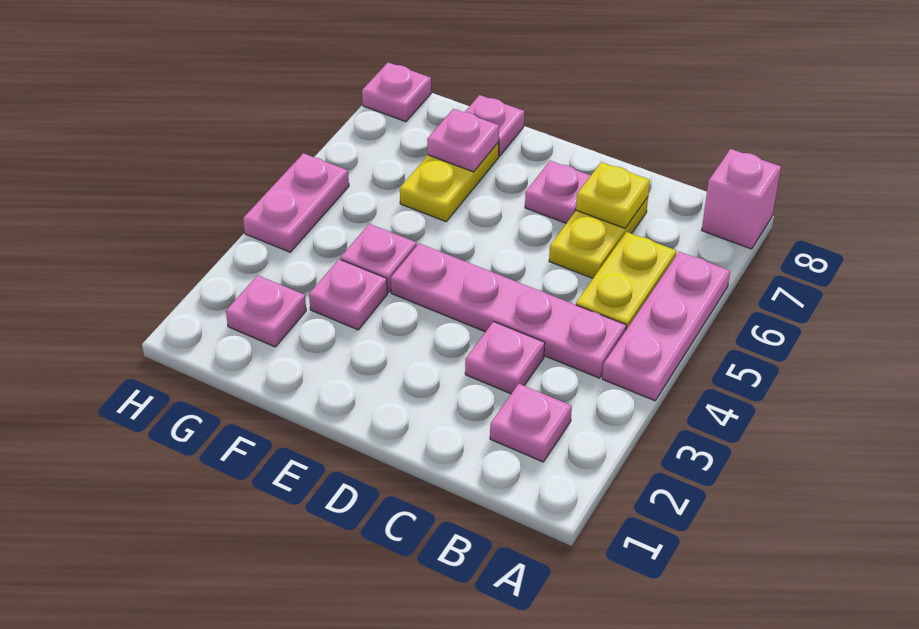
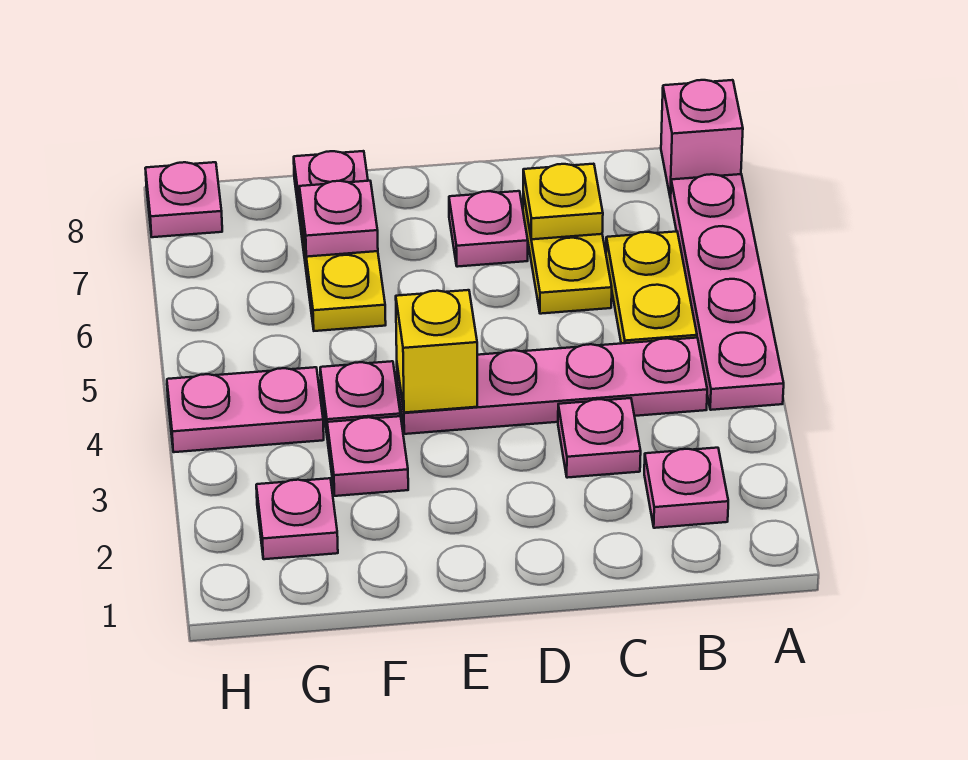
pink 1x3 plate [602,252,730,401] -> pink 1x4 plate [671,174,784,410]
none -> yellow 1x1 brick [396,290,477,413]
pink 1x2 plate [243,153,349,252] -> pink 1x2 plate turned to [167,367,324,452]

